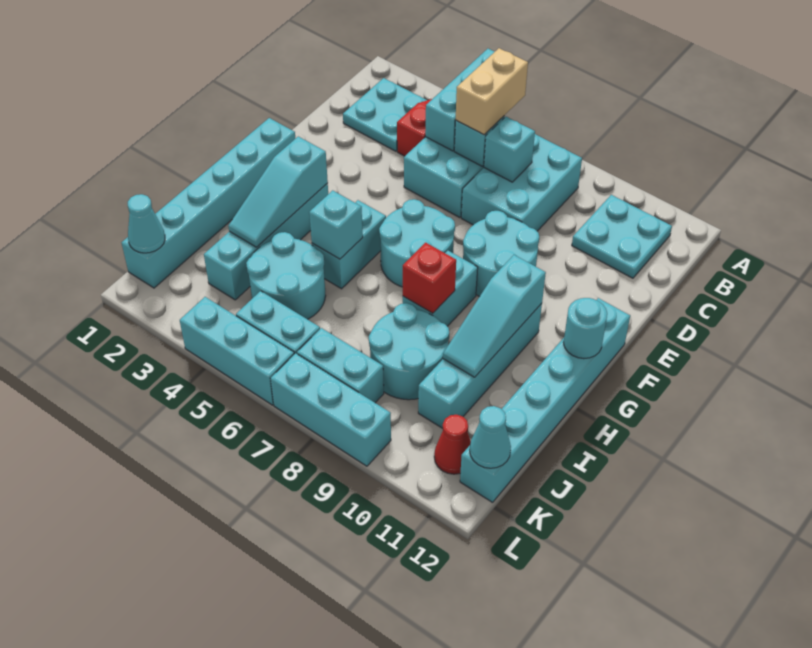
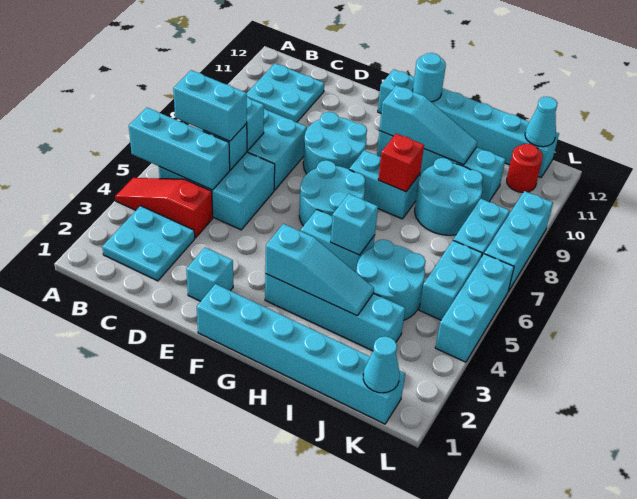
tan 1x2 brick [456,48,528,135] -> cyan 1x2 brick [173,70,247,141]
none -> cyan 1x1 brick [186,248,233,301]
red 1x1 cone [434,415,471,474] -> red 1x1 round brick [507,144,543,192]

